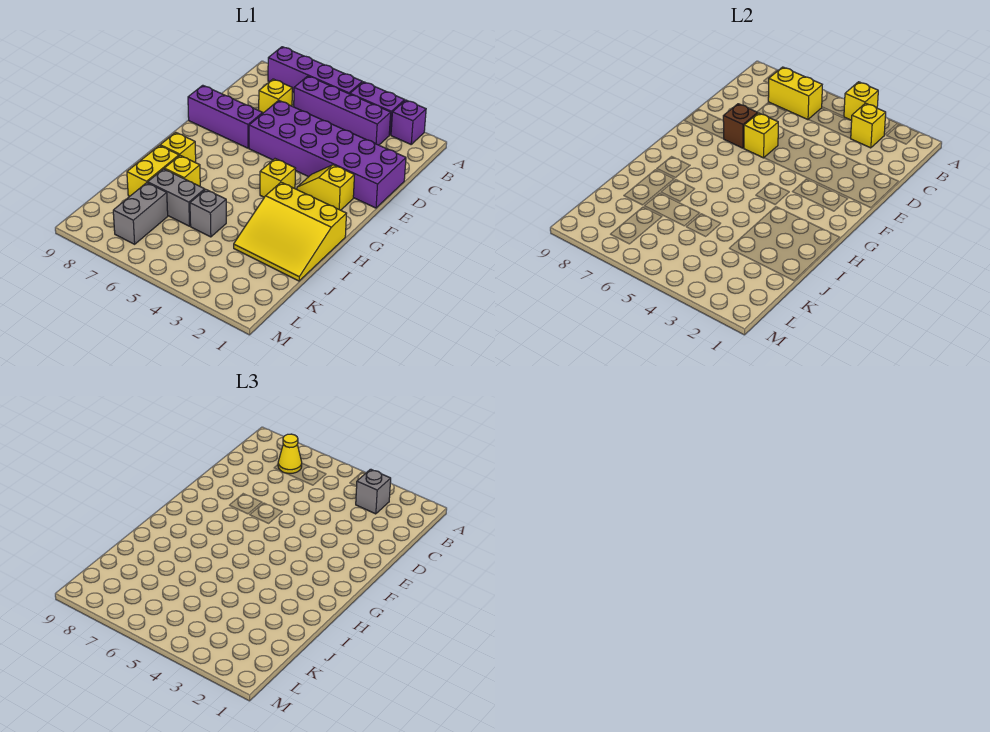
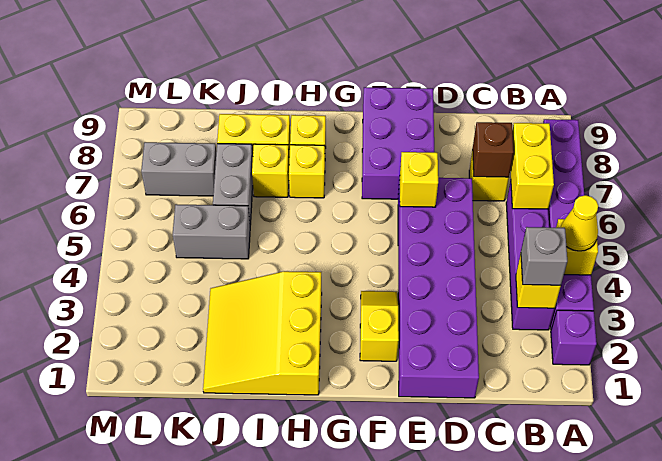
yellow 1x1 cone [278,434,302,473] -> yellow 1x1 cone moved to [561,195,598,251]
purple 1x3 brick [188,85,263,148] -> purple 2x3 brick [362,87,434,199]
brown 1x1 brick [723,104,758,148] -> brown 1x1 brick moved to [473,122,514,177]
yellow 1x1 brick [260,159,296,197] -> yellow 1x1 brick moved to [289,145,325,198]
grey 1x1 brick [190,189,226,237] -> grey 1x2 brick [173,204,250,259]

